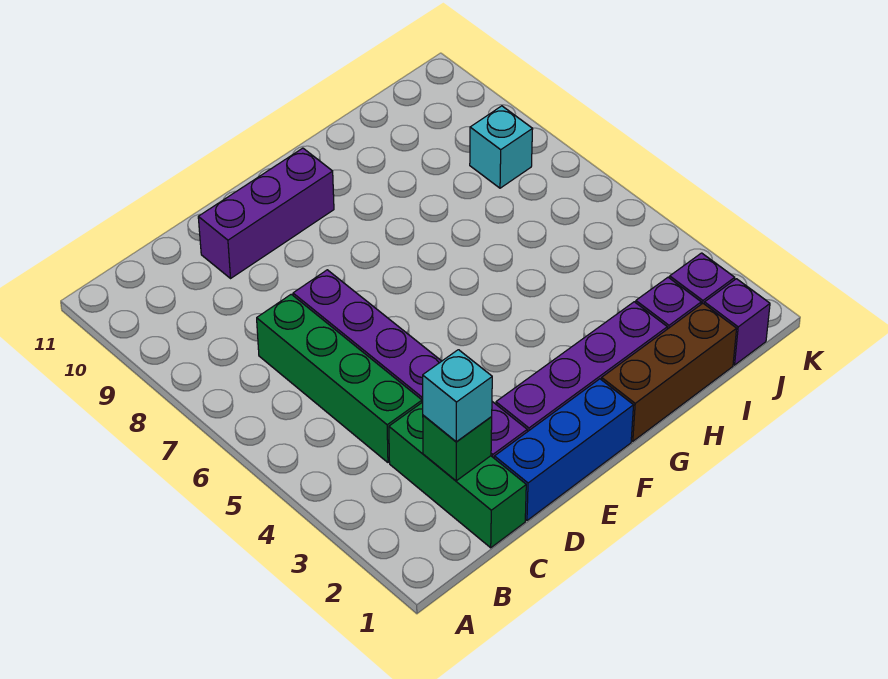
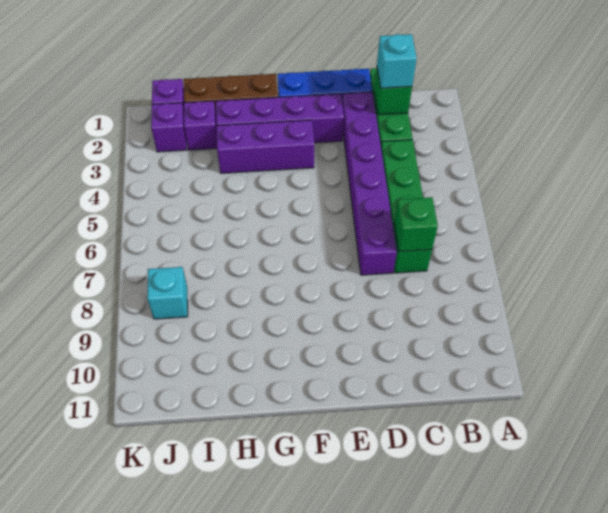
none -> green 1x1 brick [394,197,438,252]
purple 1x3 brick [198,148,334,278] -> purple 1x3 brick moved to [217,120,314,173]

